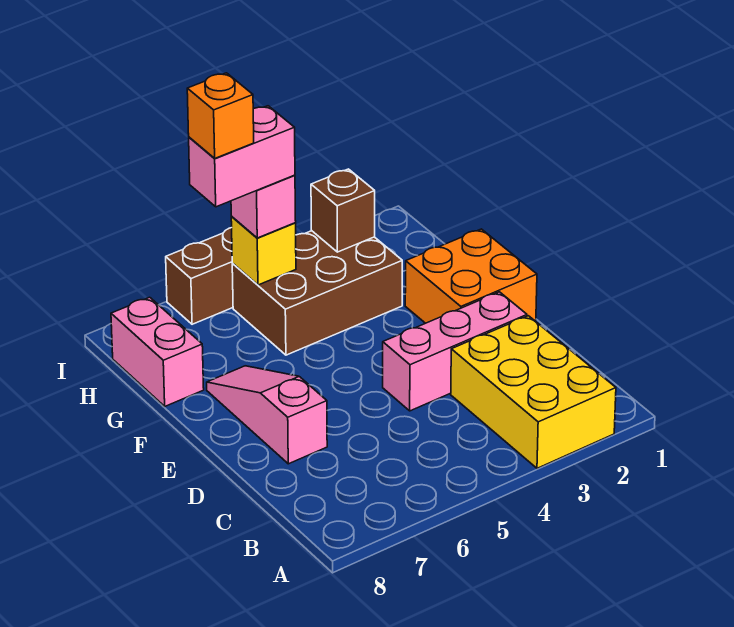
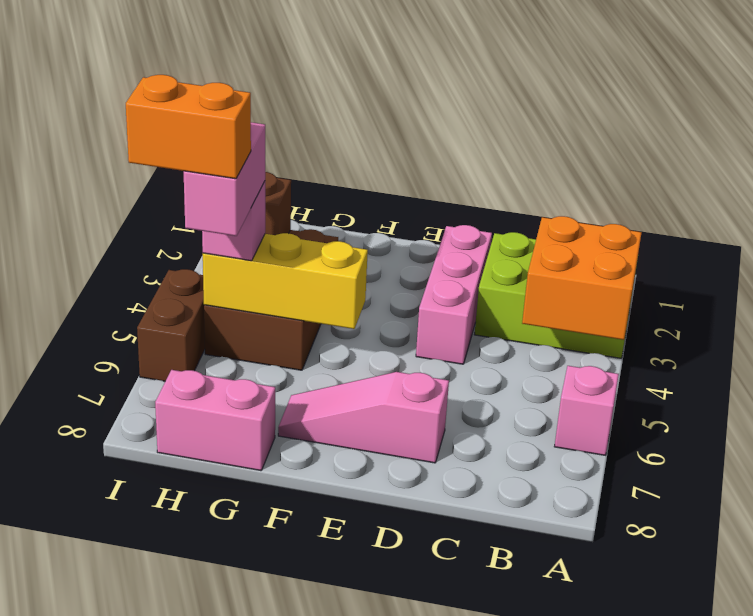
yellow 2x3 brick [451,316,616,468] -> lime 2x3 brick [474,232,638,358]
none -> pink 1x1 brick [554,366,619,455]
orange 2x2 brick [405,229,537,323] -> orange 2x2 brick moved to [522,216,642,340]
yellow 1x1 brick [231,217,296,285] -> yellow 1x3 brick [203,233,368,329]
orange 1x1 brick [187,73,254,158] -> orange 1x2 brick [126,75,251,179]

